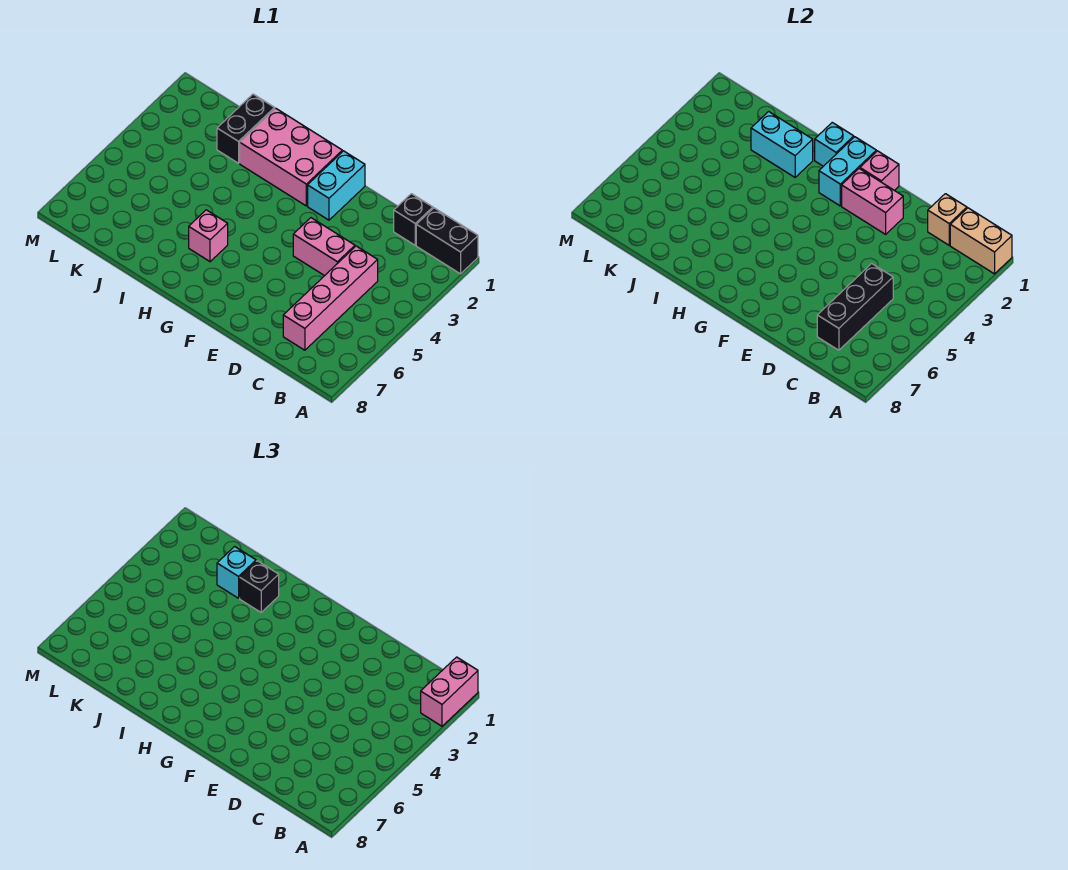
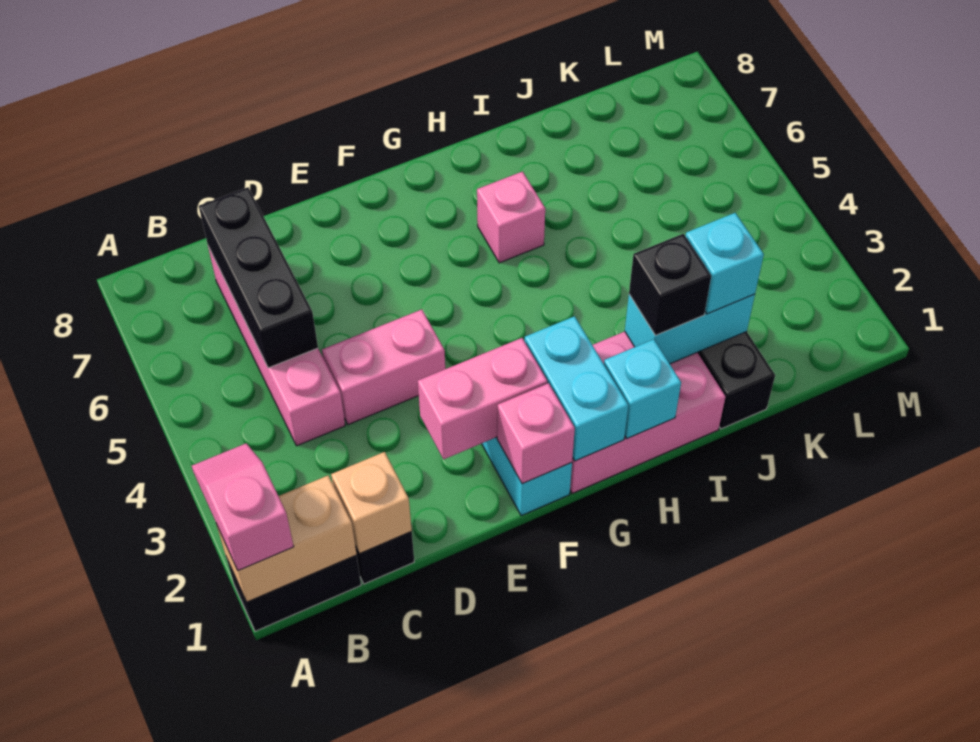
pink 1x2 brick [421,657,478,726] -> pink 1x2 slope [192,443,294,570]

